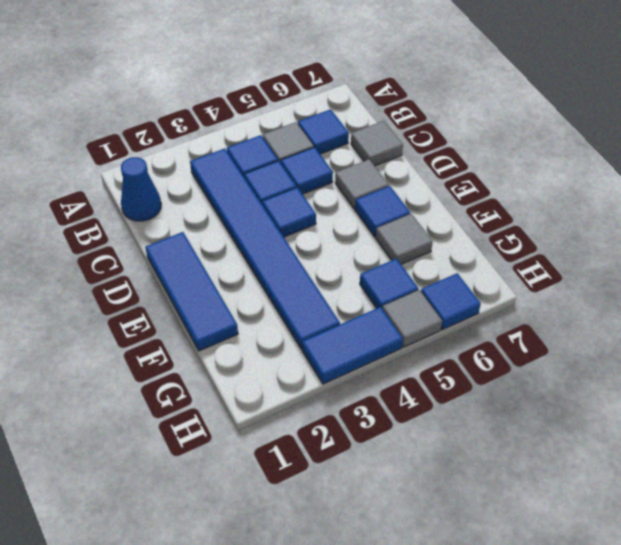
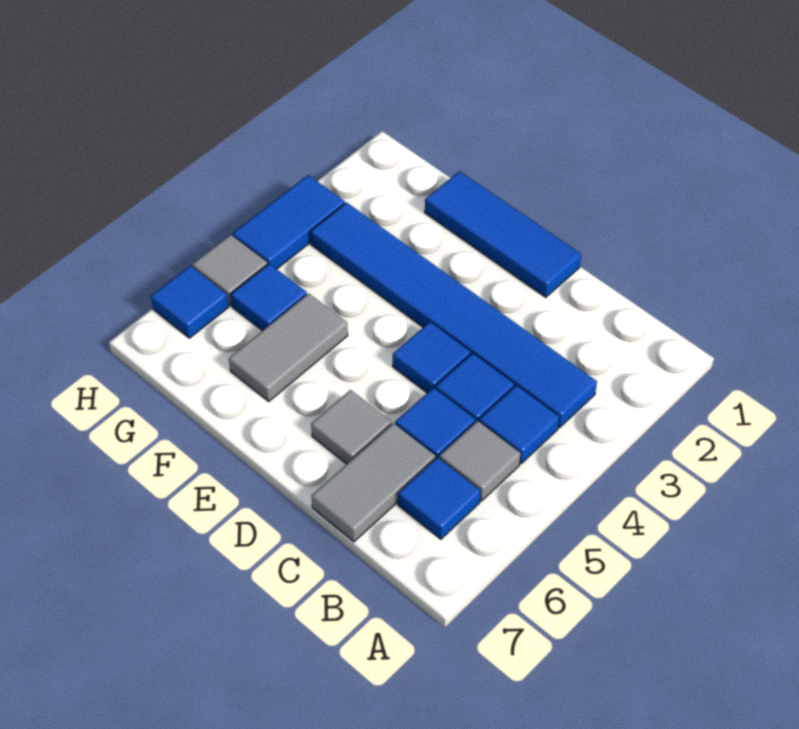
blue 1x1 cone [121,157,161,221] -> none
grey 1x1 tile [351,121,403,166] -> grey 1x2 tile [311,423,435,542]
blue 1x1 tile [355,186,410,237] -> none
grey 1x1 tile [376,214,433,264] -> grey 1x2 tile [229,293,348,401]

